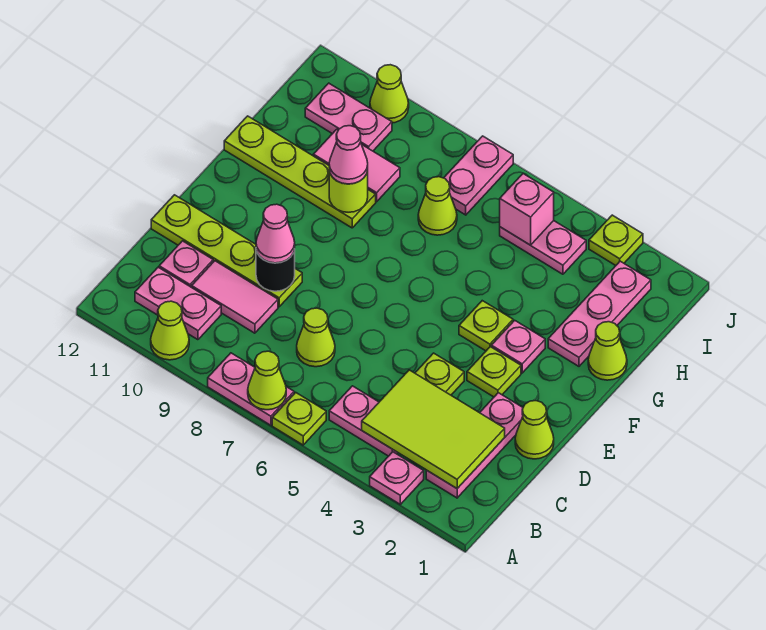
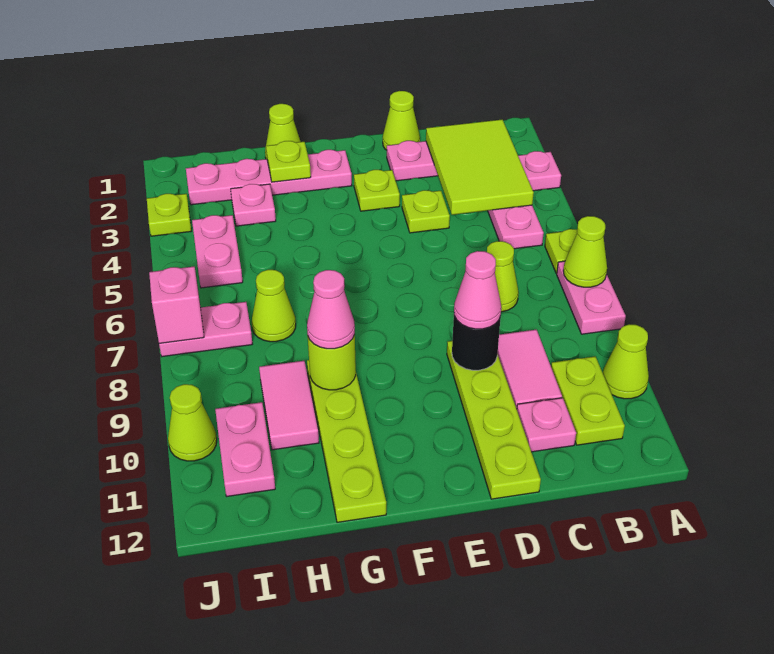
pink 1x2 plate [135,267,221,340] -> lime 1x2 plate [551,356,625,445]
pink 1x1 plate [491,320,545,373] -> pink 1x1 plate moved to [231,184,276,226]
lime 1x1 plate [459,301,513,351] -> lime 1x1 plate moved to [266,141,311,182]
pink 1x3 plate [548,261,651,366] -> pink 1x4 plate [186,150,352,205]
pink 1x1 brick [500,174,554,245] -> pink 1x1 brick moved to [149,267,204,343]

